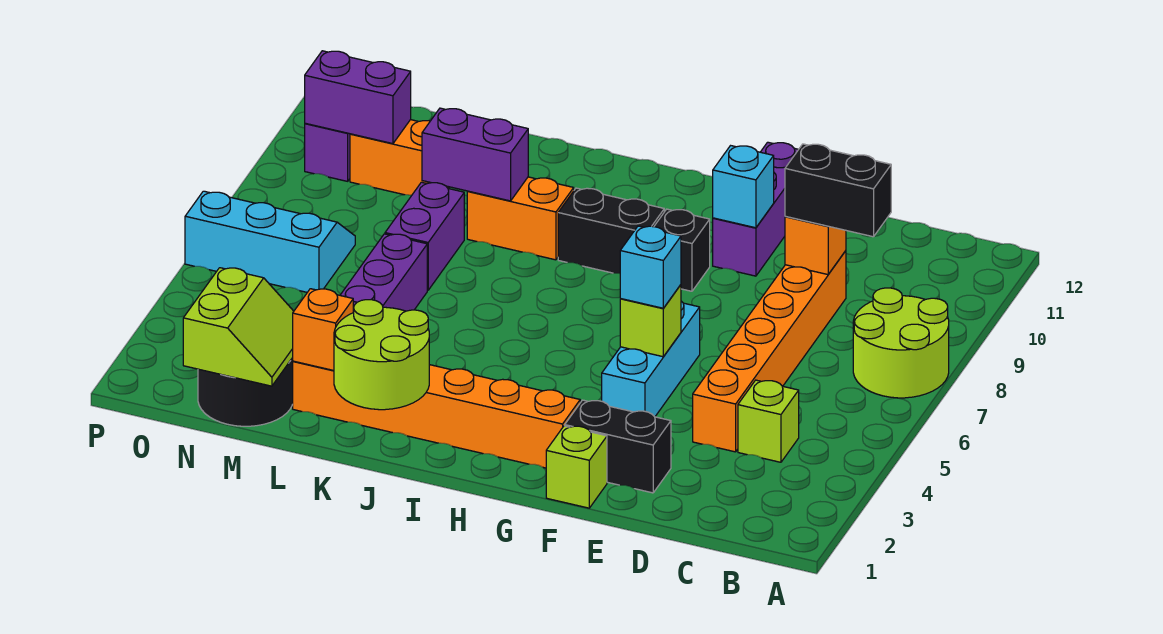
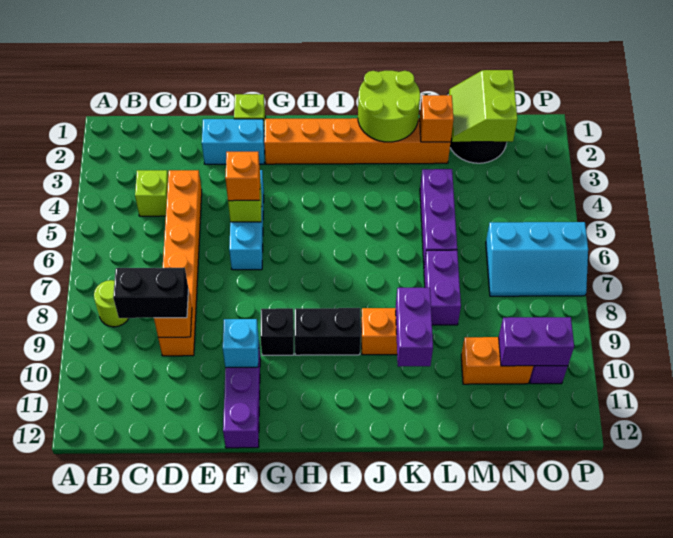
lime 2x2 round brick [853,288,949,398] -> lime 1x1 round brick [94,280,129,327]
black 1x2 brick [565,400,671,493] -> cyan 1x2 brick [202,119,265,164]
cyan 1x1 brick [620,226,681,308] -> orange 1x1 brick [225,152,260,201]
purple 1x2 brick [422,108,528,201] -> purple 1x2 brick turned to [396,288,433,367]

